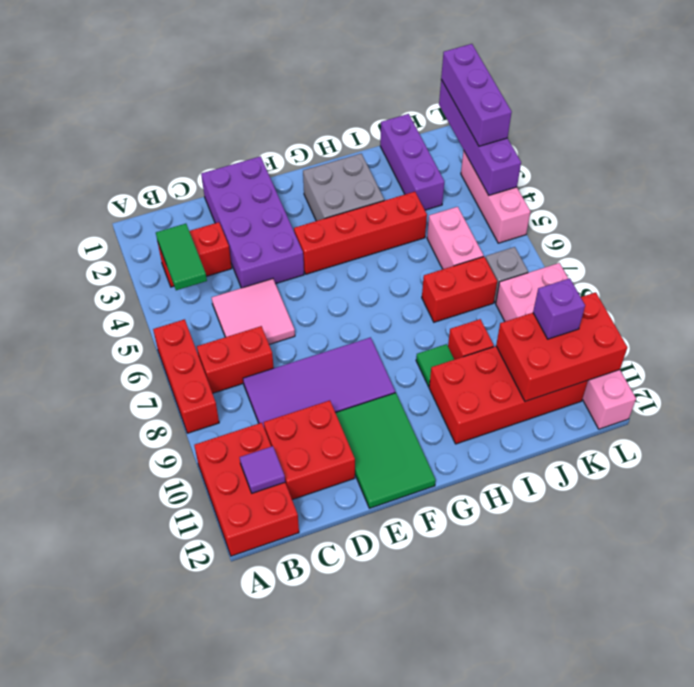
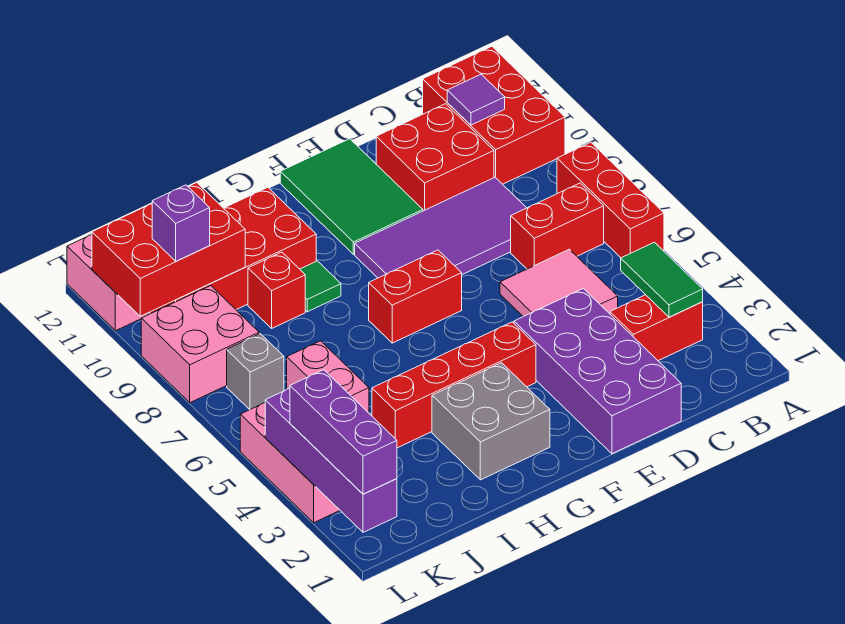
red 1x2 brick [422,257,497,322] -> red 1x2 brick moved to [369,250,462,343]
purple 1x3 brick [380,114,444,210] -> none

